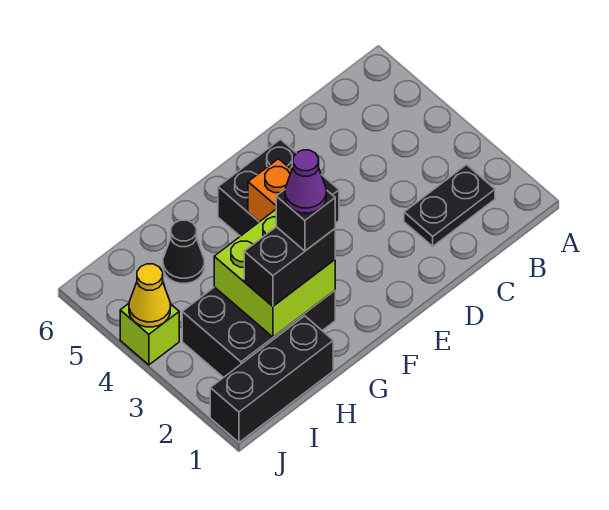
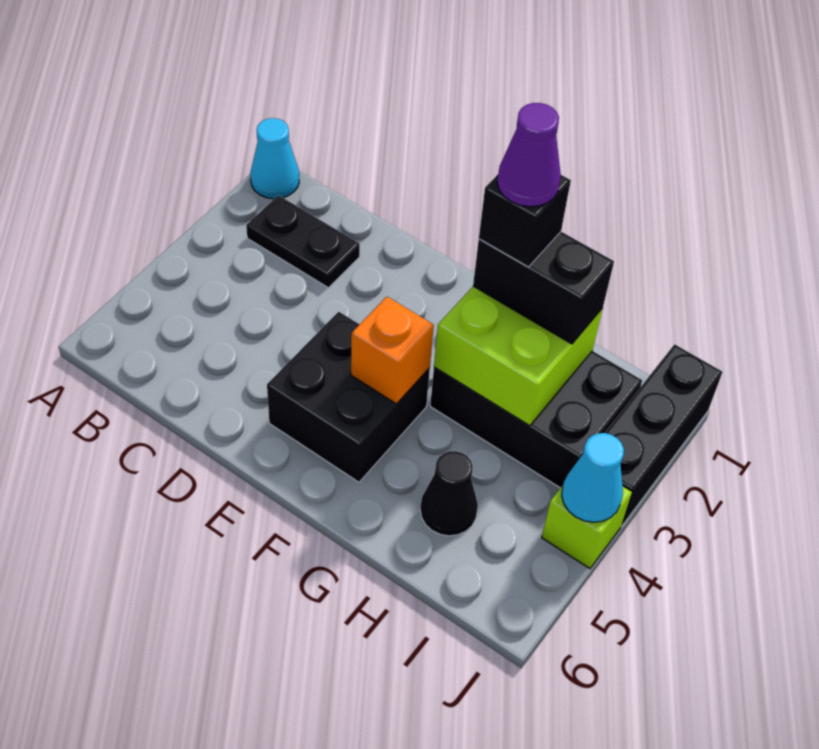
none -> cyan 1x1 cone [250,118,299,199]
black 1x3 brick [210,316,333,442] -> black 1x3 brick turned to [605,344,722,526]
yellow 1x1 cone [129,264,171,327] -> cyan 1x1 cone [562,433,624,522]

